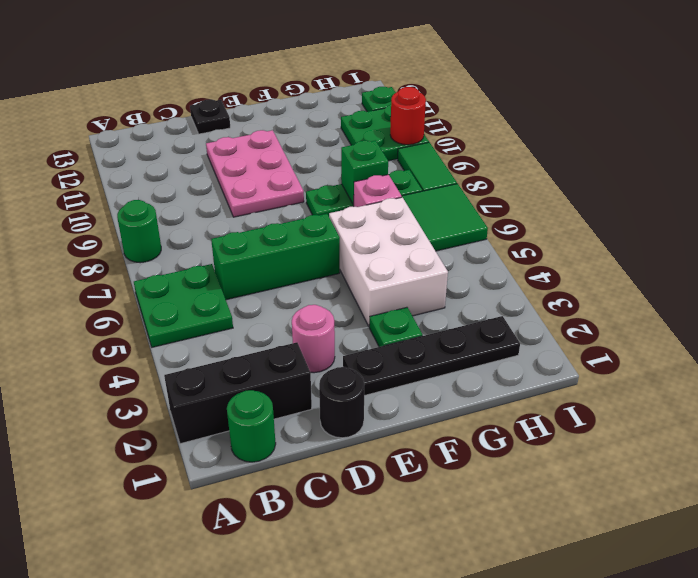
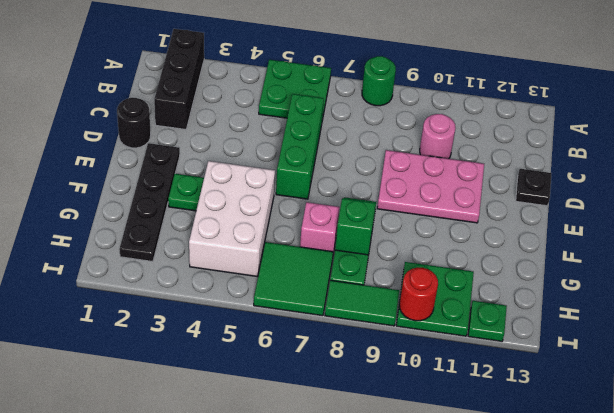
green 1x1 round brick [227,390,276,462] -> none
pink 1x1 round brick [292,305,335,373] -> pink 1x1 round brick moved to [420,114,455,159]
white 2x3 brick [329,197,448,326] -> white 2x3 brick turned to [189,161,275,277]

